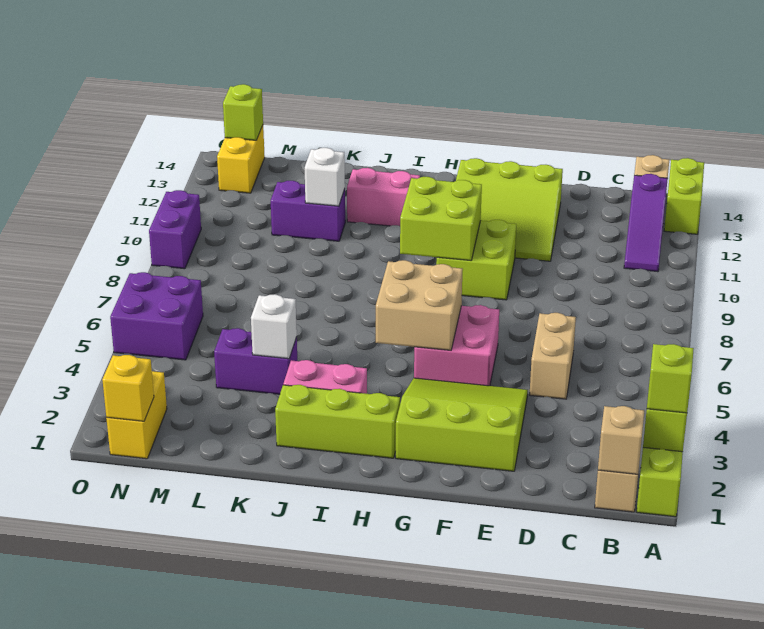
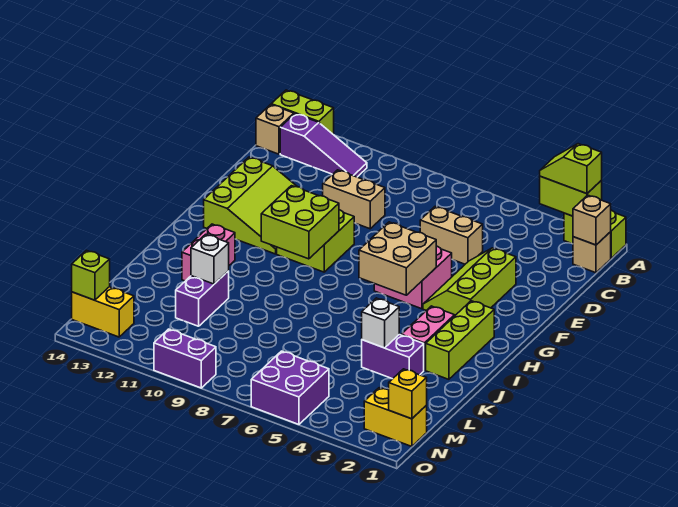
none -> tan 1x2 brick [323,170,385,229]
lime 3x3 slope [396,378,528,471] -> lime 2x3 slope [423,248,516,315]
purple 1x2 brick [214,328,297,394] -> purple 1x2 brick turned to [362,335,424,379]

